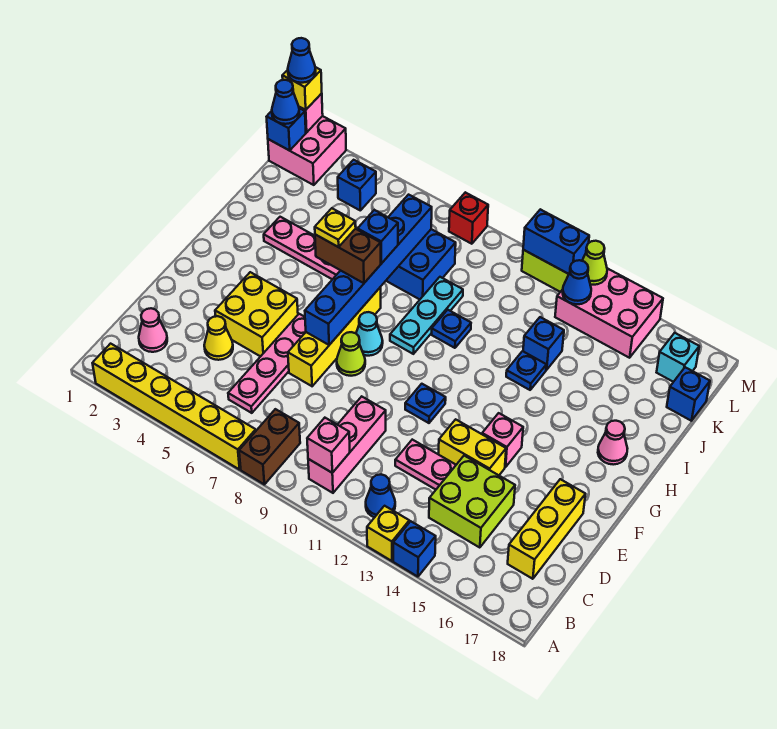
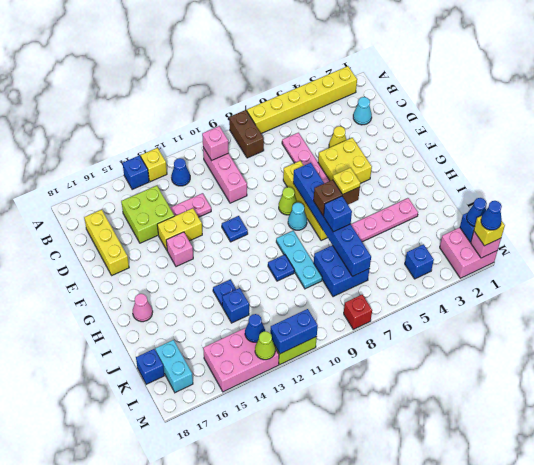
pink 1x1 cone [139,308,167,352] -> cyan 1x1 cone [353,97,372,125]
cyan 1x1 brick [657,333,699,382] -> cyan 1x2 brick [155,340,193,393]

